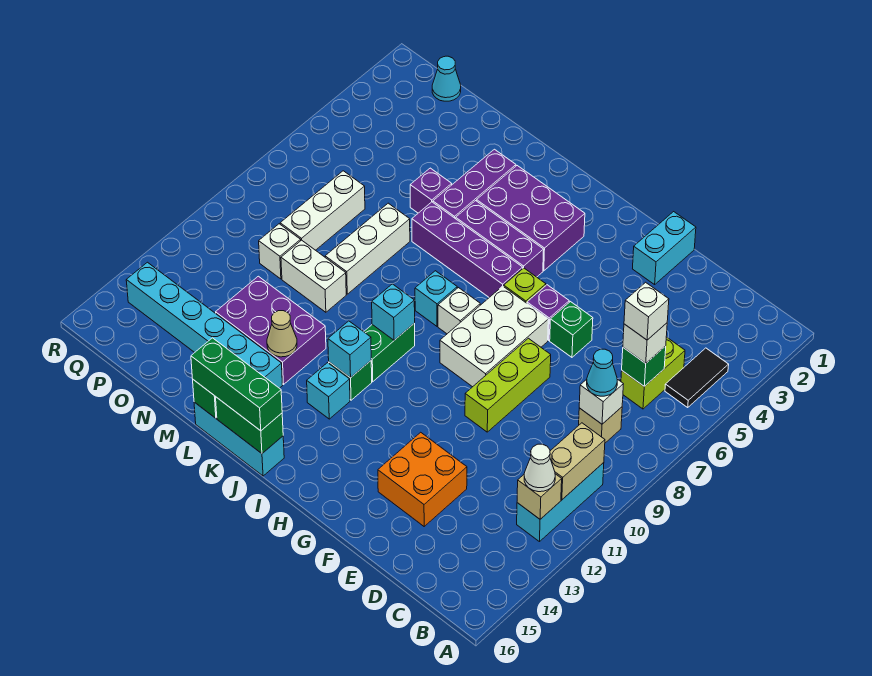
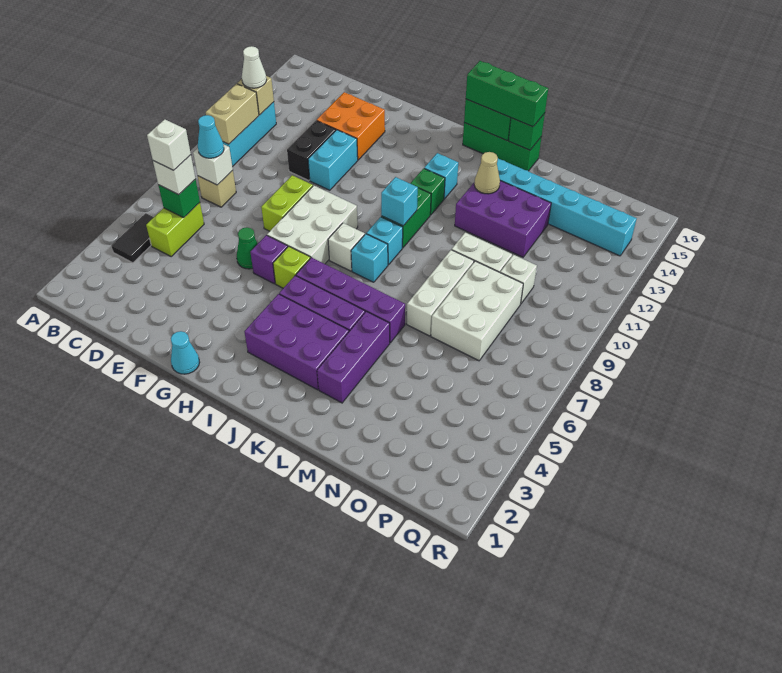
none -> black 1x2 brick [287,121,336,180]
cyan 1x2 brick [633,212,696,284] -> cyan 1x2 brick moved to [308,130,358,190]
green 1x1 brick [550,302,593,357] -> green 1x1 cone [237,227,258,269]
lime 1x3 brick [465,338,551,432] -> lime 1x2 brick [261,175,313,231]
cyan 1x1 brick [328,321,371,378] -> cyan 1x1 brick moved to [366,217,403,265]
cyan 1x3 brick [194,402,284,476] -> green 1x3 brick [463,123,541,171]
purple 1x1 brick [410,168,452,213] -> none
white 1x3 brick [280,171,365,250] -> white 2x3 brick [431,261,523,361]
cyan 1x1 cone [432,56,461,101] -> cyan 1x1 cone moved to [171,331,200,374]

